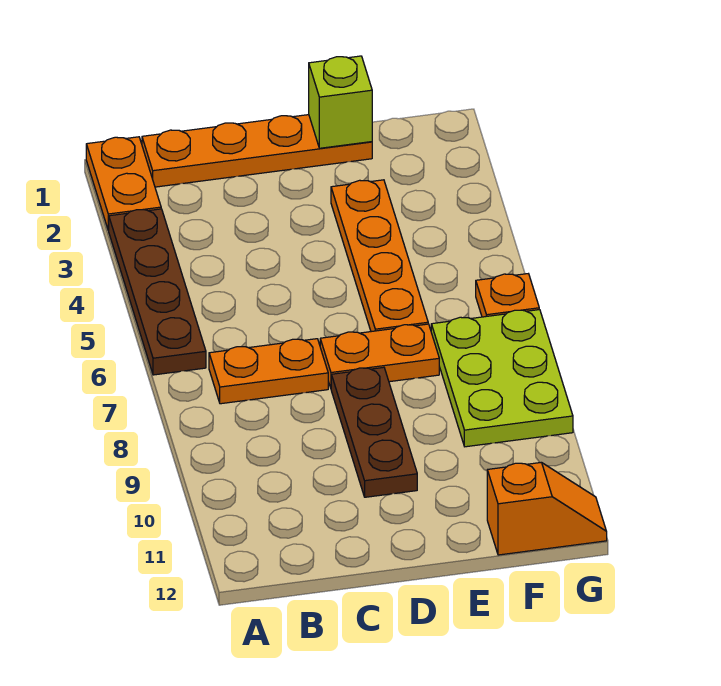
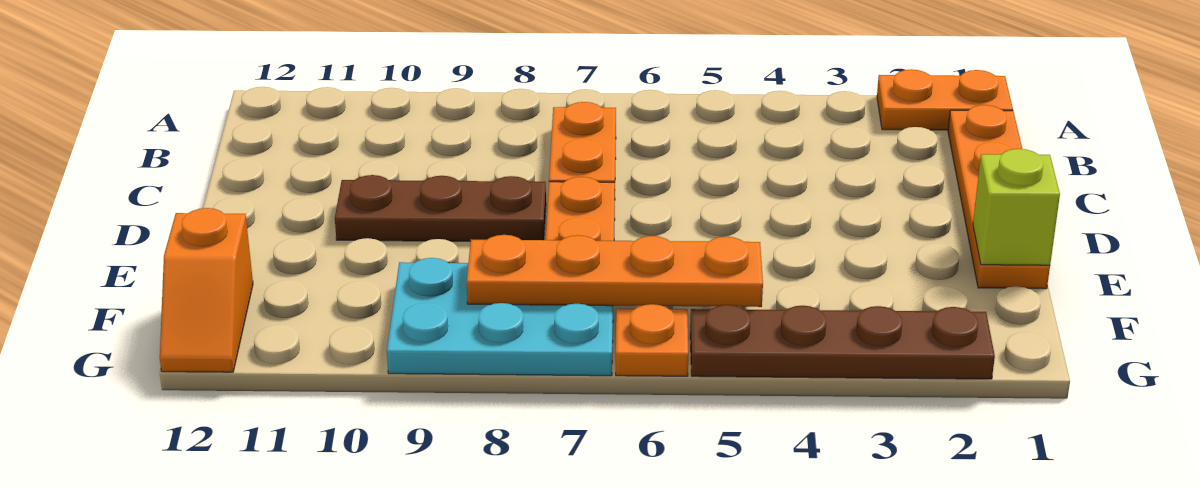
brown 1x4 plate [108,209,206,375] -> brown 1x4 plate moved to [690,305,995,379]
orange 1x4 plate [331,180,428,332] -> orange 1x4 plate moved to [467,235,763,307]
lime 2x3 plate [431,310,573,447] -> cyan 2x3 plate [387,258,613,376]

